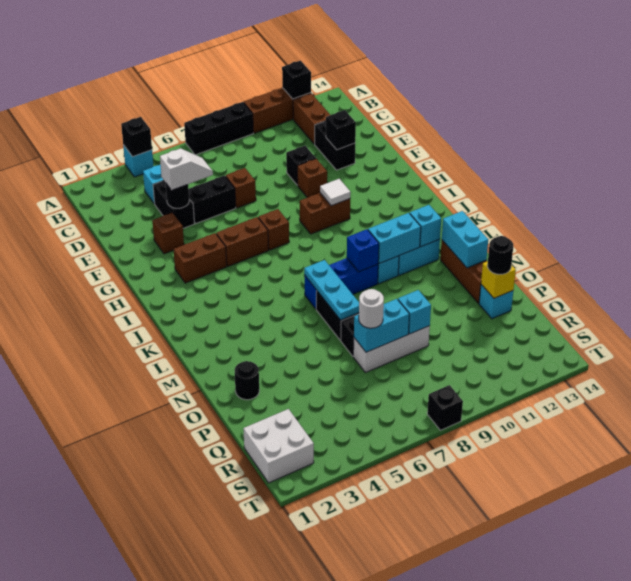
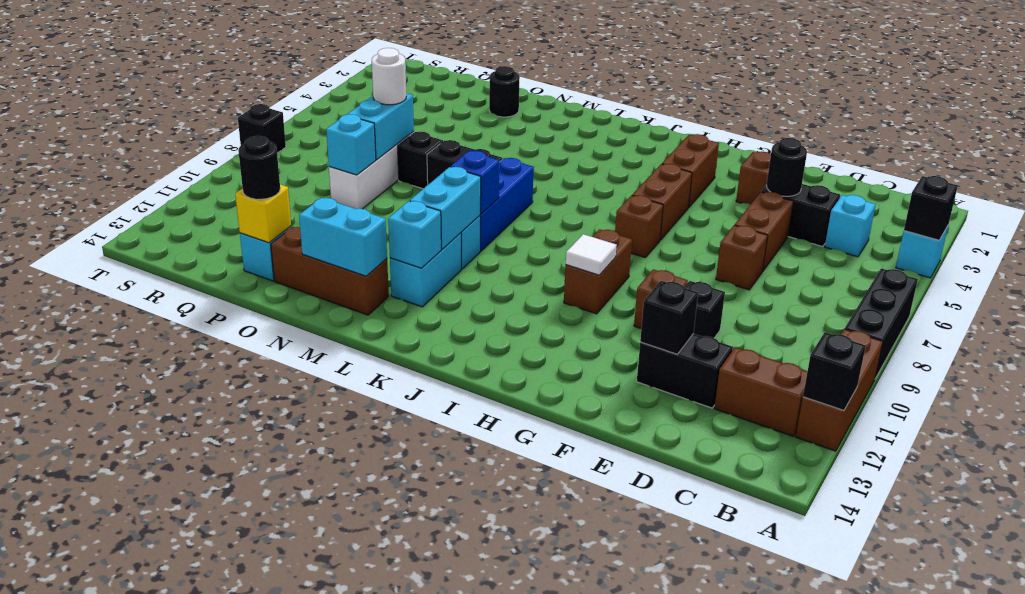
white 1x2 slope [160,148,213,190] -> none
black 1x2 brick [189,176,236,224] -> brown 1x2 brick [735,192,793,271]
cyan 1x3 plate [304,260,359,320] -> none
white 2x2 brick [243,409,314,483] -> none

